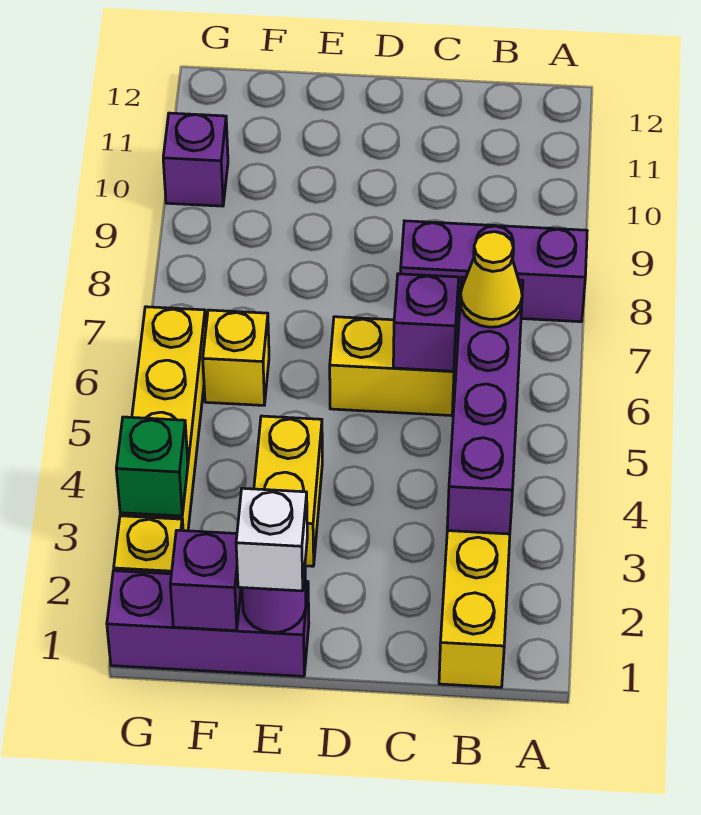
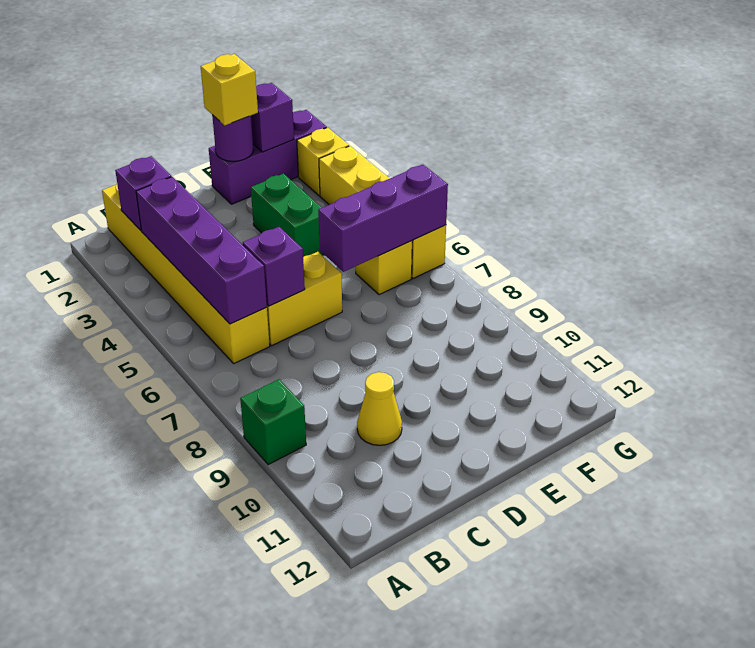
purple 1x3 brick [401,221,587,322] -> purple 1x3 brick moved to [318,164,448,272]
yellow 1x1 cone [460,232,522,327] -> yellow 1x1 cone moved to [357,372,402,445]
white 1x1 brick [236,488,307,591] -> yellow 1x1 brick [201,54,258,125]
yellow 1x2 brick [254,416,322,566] -> green 1x2 brick [251,174,323,257]
green 1x1 brick [116,417,188,516] -> green 1x1 brick moved to [240,379,306,465]
purple 1x1 brick [163,113,228,206] -> purple 1x1 brick moved to [115,156,171,230]

